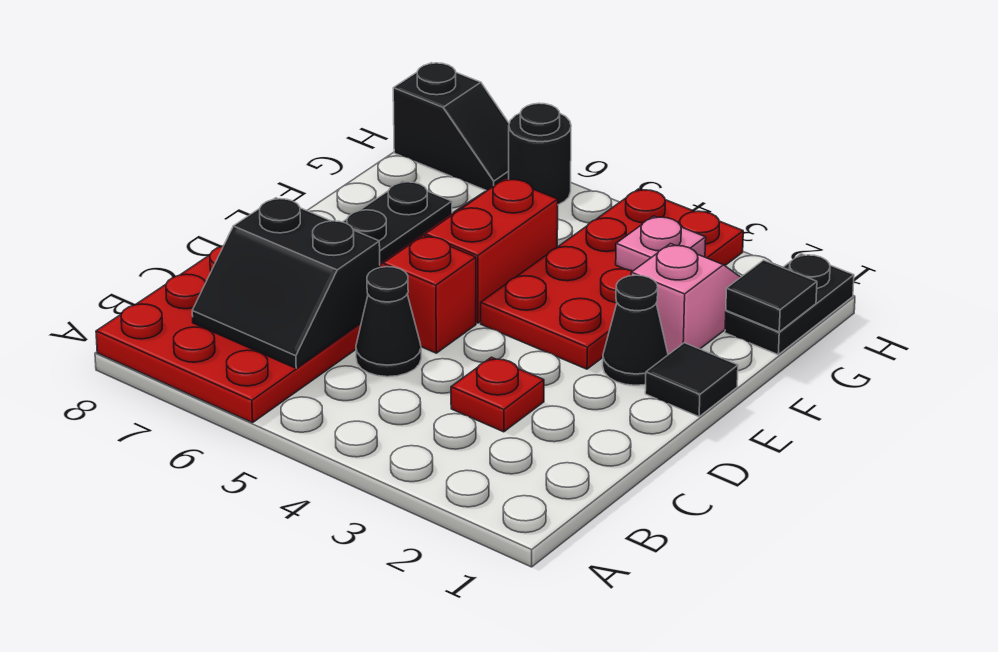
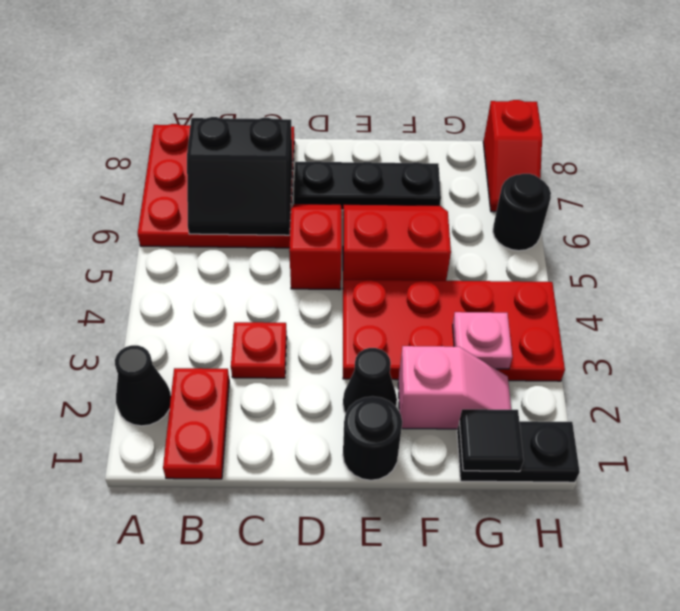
none -> red 1x2 plate [163,368,229,479]
black 2x2 slope [192,198,380,368] -> black 2x2 slope turned to [187,117,293,235]
black 1x1 cone [356,267,421,377] -> black 1x1 cone moved to [115,345,171,426]
black 1x1 tile [645,343,738,417] -> black 1x1 round brick [343,396,402,480]
black 1x2 slope [393,63,509,191] -> red 1x2 slope [483,100,542,212]

